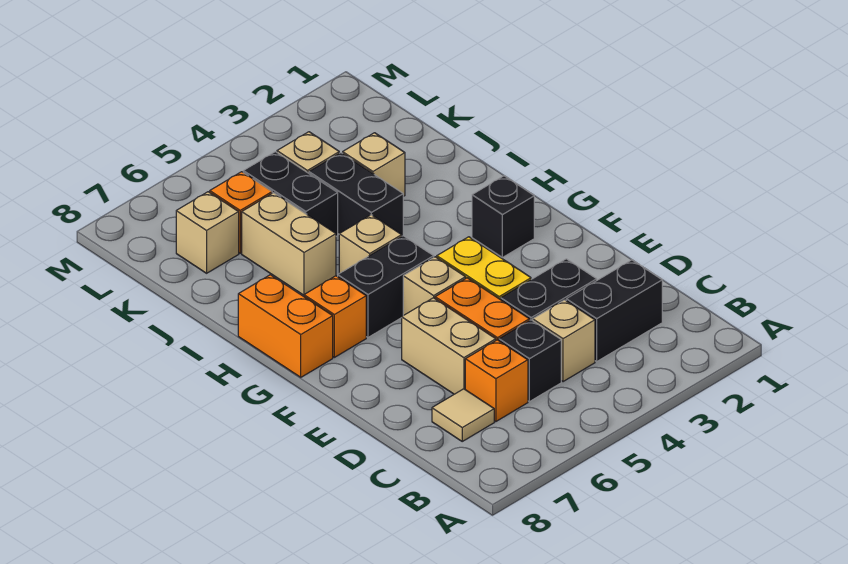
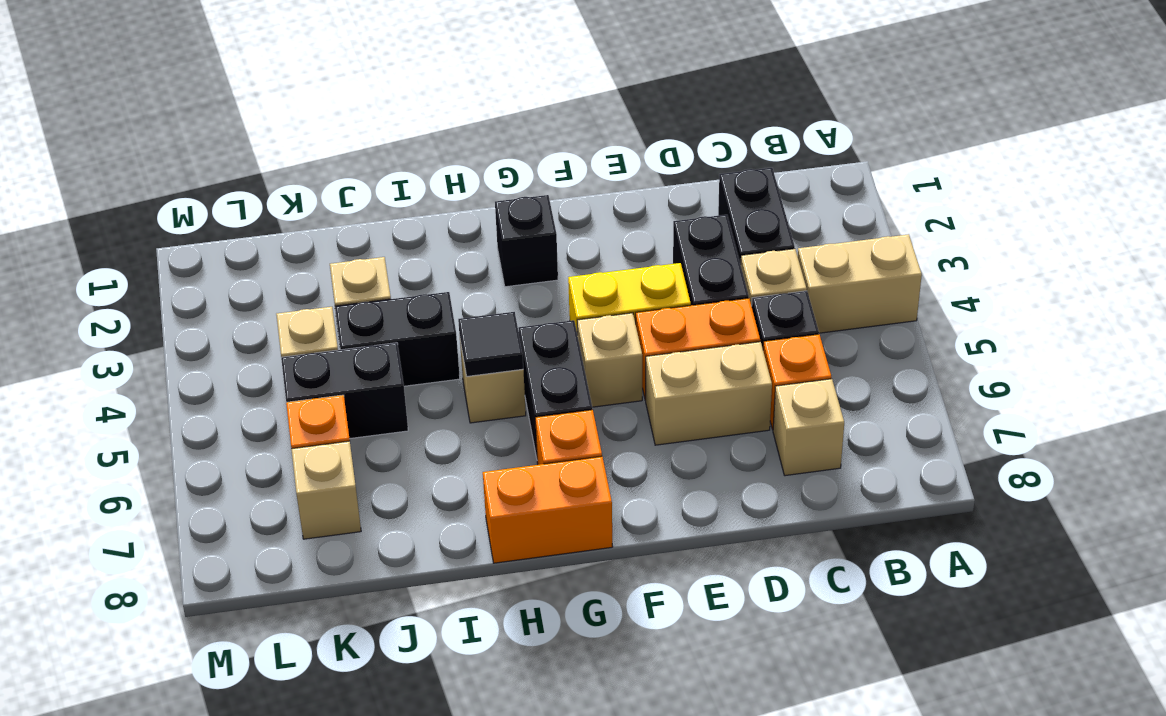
tan 1x1 tile [432,389,494,441] -> tan 1x1 brick [773,379,844,476]
none -> black 1x1 tile [458,312,523,376]
tan 1x2 brick [242,193,336,295] -> tan 1x2 brick moved to [798,234,922,333]

